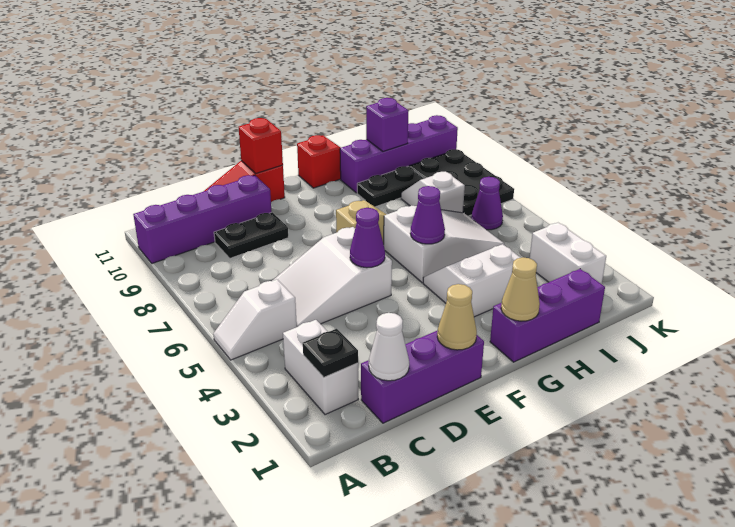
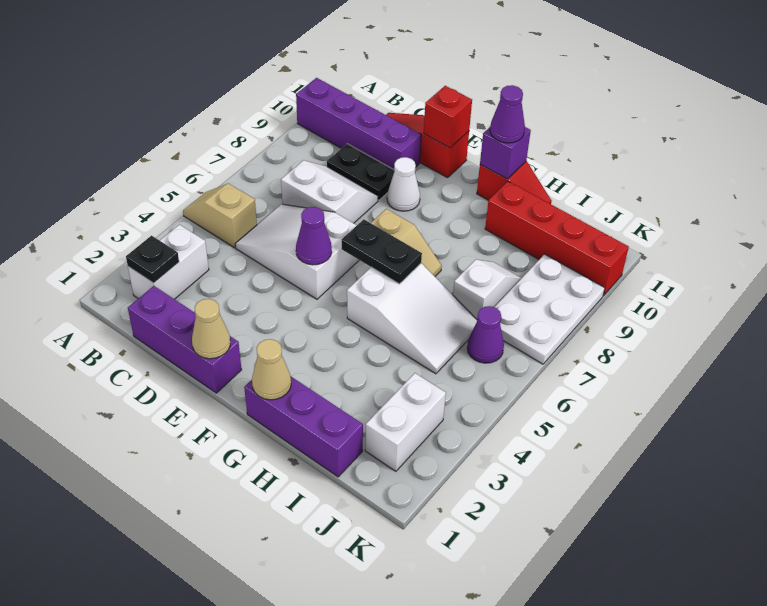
white 1x2 slope [213,279,297,360] -> tan 1x2 slope [183,183,257,248]
white 1x1 cone [369,313,409,381] -> white 1x1 cone moved to [387,157,420,211]
white 2x2 slope [423,244,521,317] -> white 2x2 slope moved to [281,160,378,223]
purple 1x1 cone [410,186,445,244] -> purple 1x1 cone moved to [490,85,525,143]
black 1x2 plate [357,166,424,207] -> black 1x2 plate moved to [342,219,422,284]
purple 1x4 brick [340,115,458,193] -> red 1x4 brick [485,181,629,296]
purple 1x1 brick [366,98,409,152] -> purple 1x1 brick moved to [480,127,531,179]
black 2x3 plate [409,149,514,216] -> white 2x3 plate [495,254,605,364]

